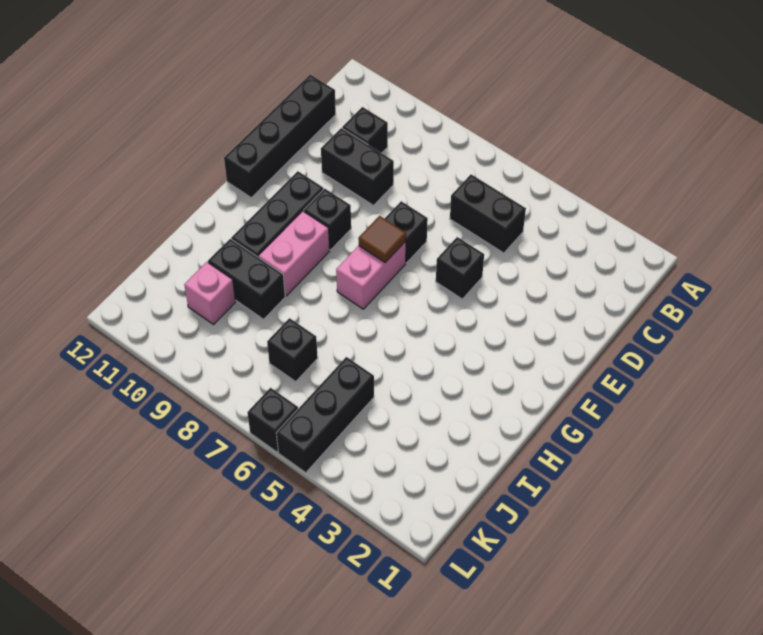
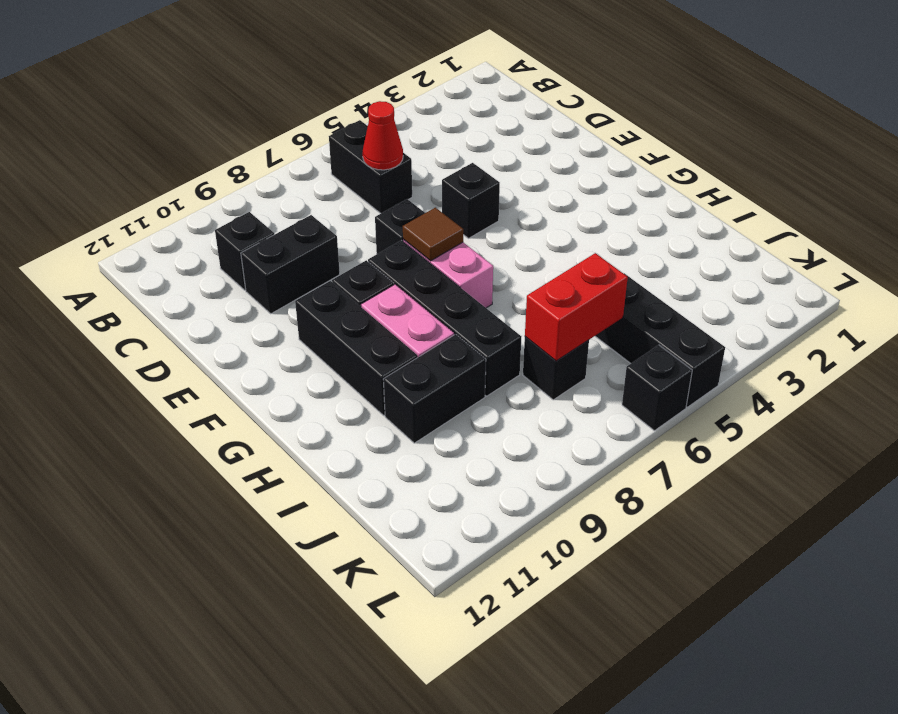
black 1x2 brick [450,174,526,253] -> black 1x2 brick turned to [329,120,412,213]
none -> red 1x1 cone [363,101,403,170]
black 1x4 brick [224,75,336,198] -> black 1x4 brick moved to [368,240,521,396]
none -> red 1x2 brick [525,253,628,361]
pink 1x1 brick [184,262,236,324] -> none

